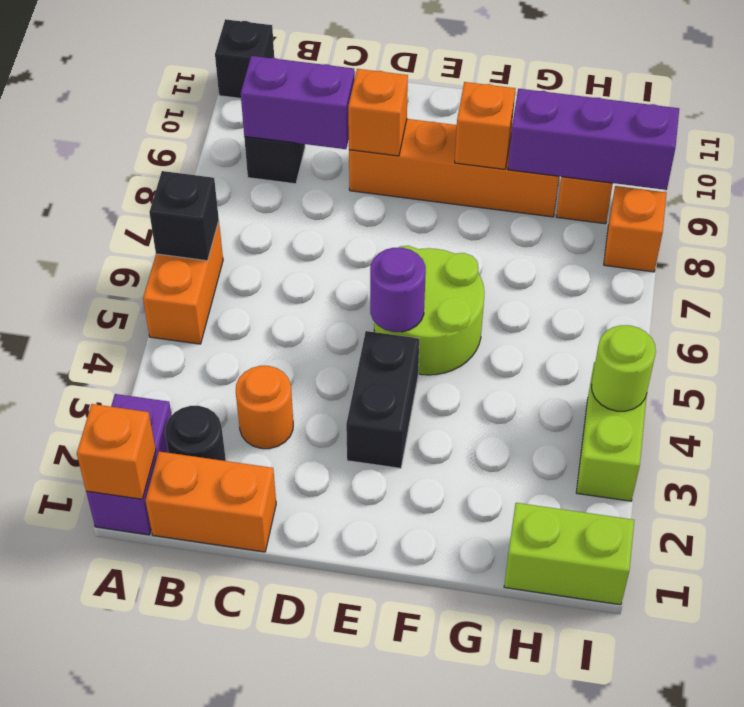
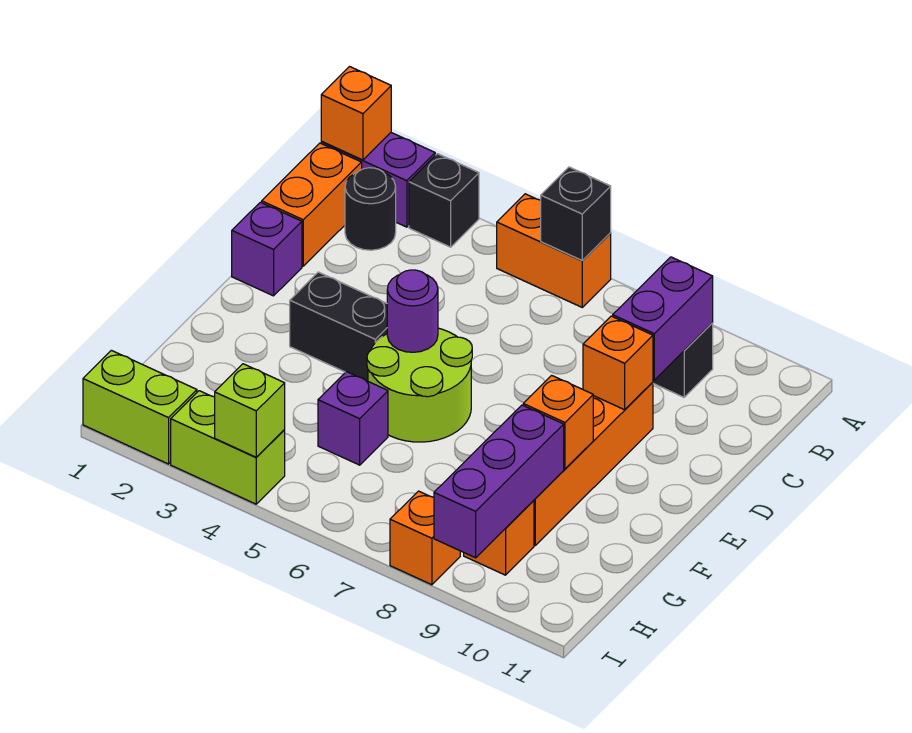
black 1x1 brick [215,19,274,98] -> black 1x1 brick moved to [409,154,479,247]
orange 1x1 round brick [236,366,293,449] -> none
none -> purple 1x1 brick [232,202,302,296]
none -> purple 1x1 brick [318,372,388,465]
lime 1x2 brick [504,503,634,605] -> lime 1x2 brick turned to [83,350,197,464]
lime 1x1 round brick [591,325,656,411] -> lime 1x1 brick [215,364,285,457]

